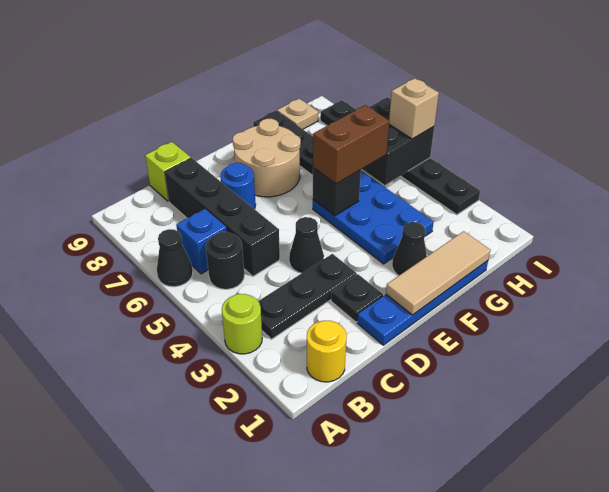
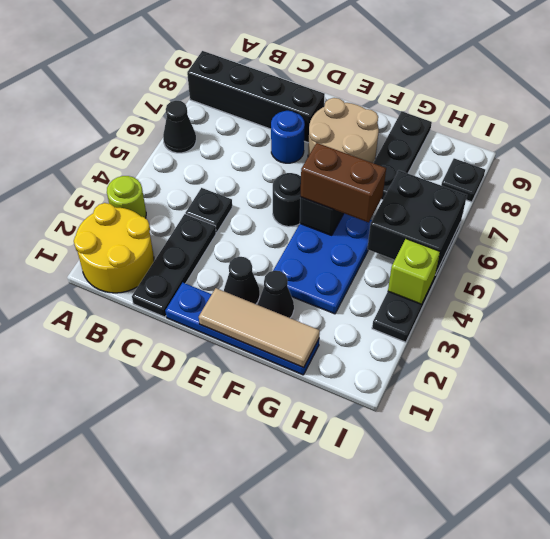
yellow 1x1 round brick [307,321,347,382] -> yellow 2x2 round brick [74,203,154,293]
black 1x3 plate [258,254,357,339] -> black 1x3 plate turned to [132,214,216,317]
black 1x1 round brick [206,232,244,289] -> black 1x1 round brick moved to [273,173,301,227]
blue 1x1 brick [176,209,227,274] -> none
black 1x4 brick [165,158,280,276] -> black 1x4 brick turned to [187,51,325,143]
lime 1x1 brick [145,142,191,201] -> lime 1x1 brick moved to [388,239,440,304]
black 1x1 plate [331,274,383,322] -> black 1x1 plate moved to [186,188,232,233]
black 1x1 cone [289,217,324,273] -> black 1x1 cone moved to [224,257,260,304]
tan 1x1 plate [277,99,318,129] -> none
tan 1x1 brick [389,78,439,139] -> none

